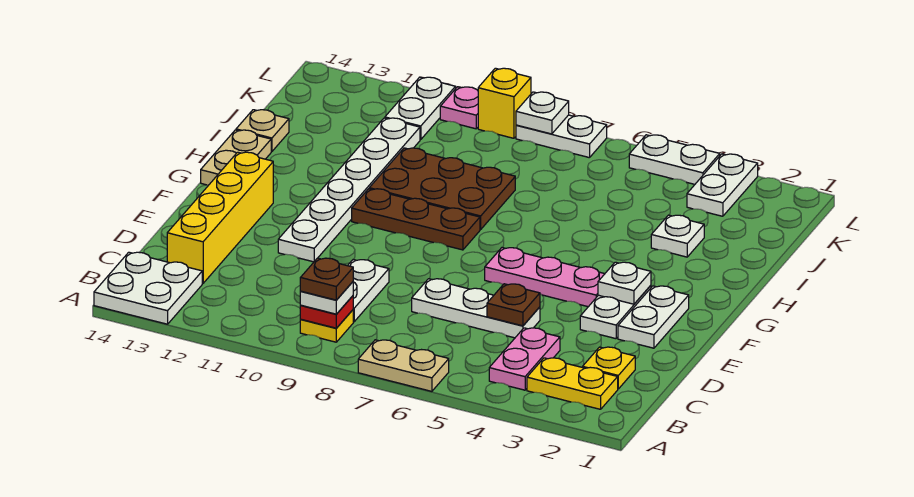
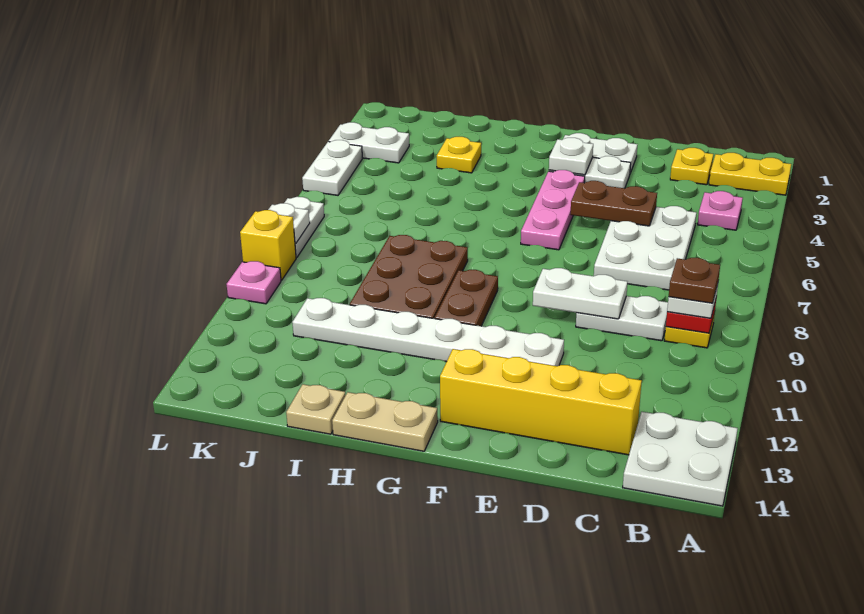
tan 1x2 plate [358,340,449,391] -> none
yellow 1x2 plate [527,358,618,409] -> yellow 1x2 plate turned to [709,153,791,195]
pink 1x2 plate [489,328,560,390] -> pink 1x1 plate [698,191,743,230]
white 1x3 plate [412,279,540,338] -> white 2x3 plate [594,206,696,290]
brown 1x1 plate [487,284,540,326] -> brown 1x2 plate [570,181,657,226]
brown 1x3 plate [352,189,480,250] -> brown 1x2 plate [435,270,498,326]
white 1x1 plate [651,215,704,257] -> yellow 1x1 plate [437,137,481,173]
white 1x2 plate [385,77,456,140] -> white 1x2 plate moved to [533,268,627,319]

